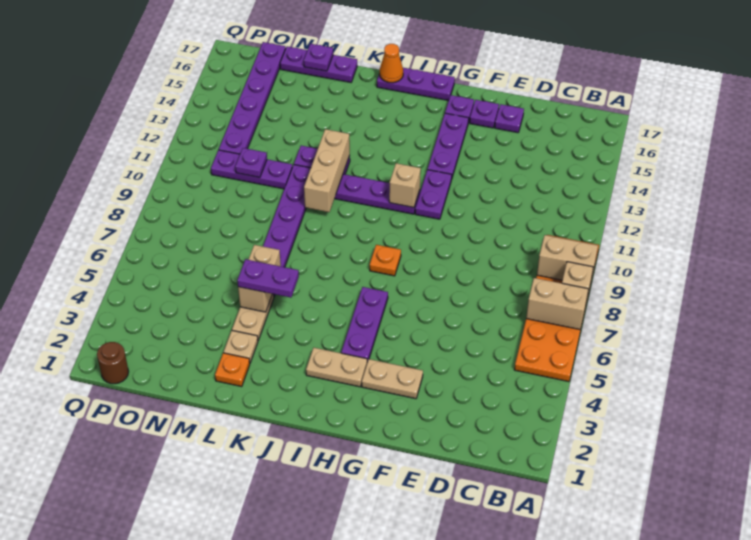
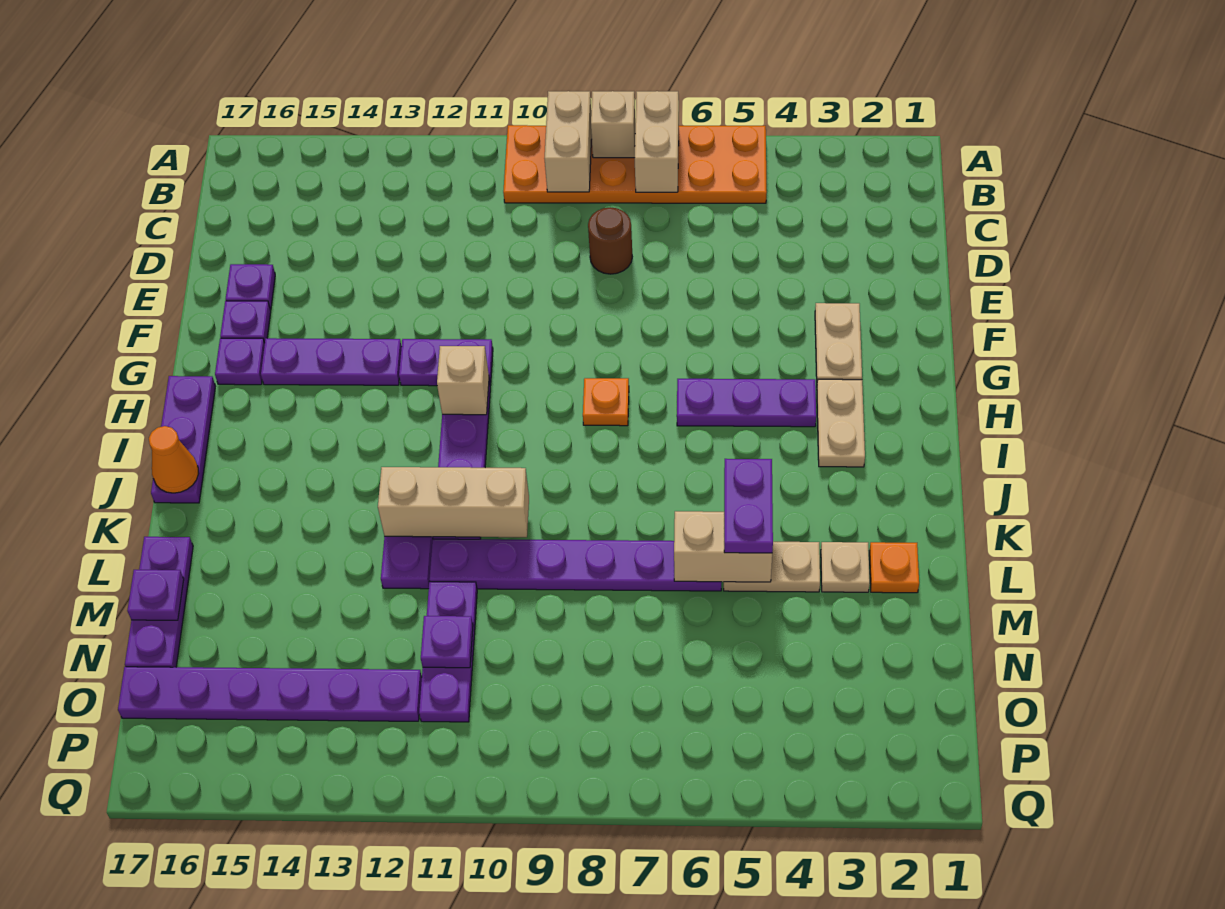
brown 1x1 round brick [97,342,129,384] -> brown 1x1 round brick moved to [588,207,632,274]

